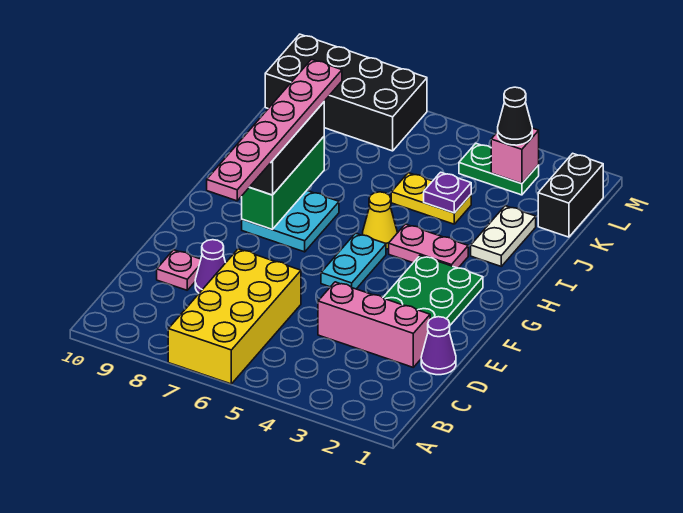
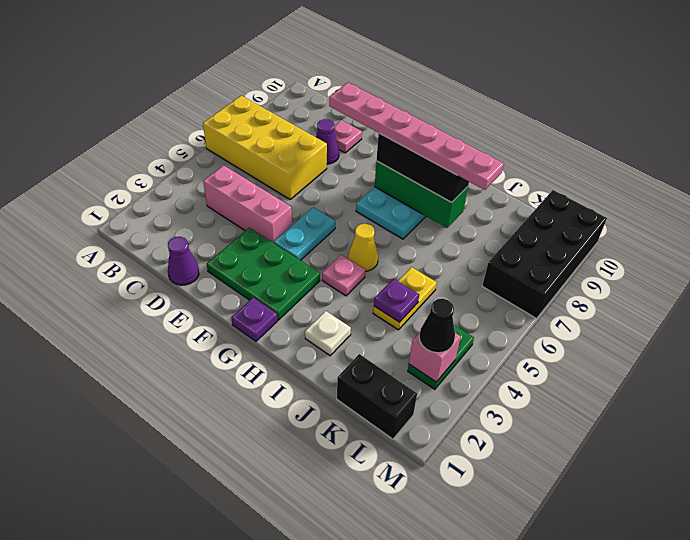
pink 1x3 brick [318,282,430,367] -> pink 1x3 brick turned to [203,165,292,243]
cyan 1x2 plate [321,233,386,289] -> cyan 1x2 plate turned to [274,207,335,260]
none -> purple 1x1 plate [231,298,277,341]
pink 1x2 plate [389,224,468,268] -> pink 1x1 plate [322,255,365,296]
white 1x2 plate [471,206,536,266] -> white 1x1 plate [305,311,351,356]

